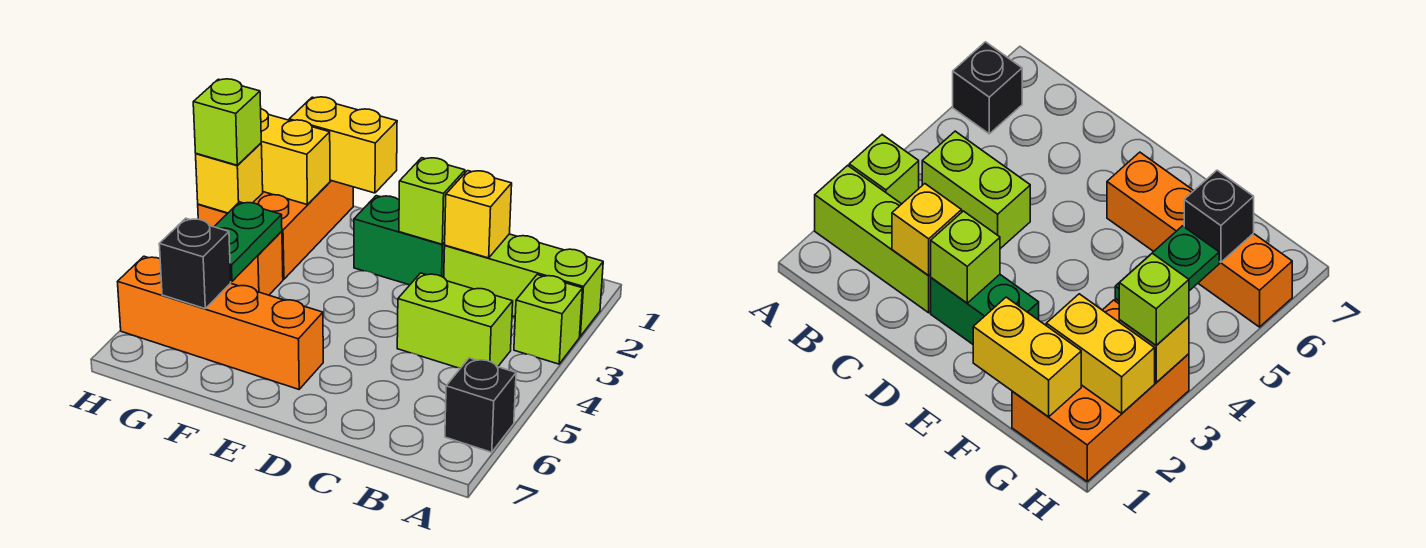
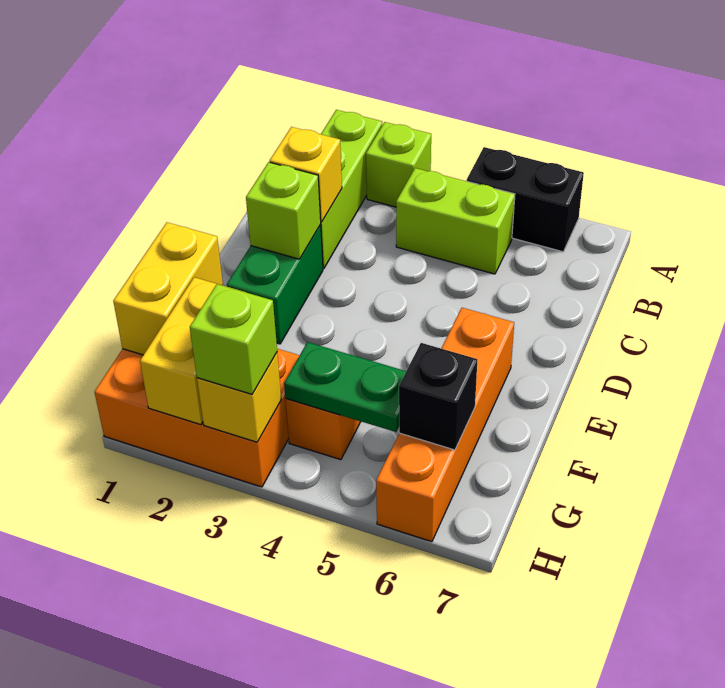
black 1x1 brick [445,358,516,452] -> black 1x2 brick [467,147,584,252]
lime 1x2 brick [397,273,513,368] -> lime 1x2 brick turned to [396,168,515,274]

